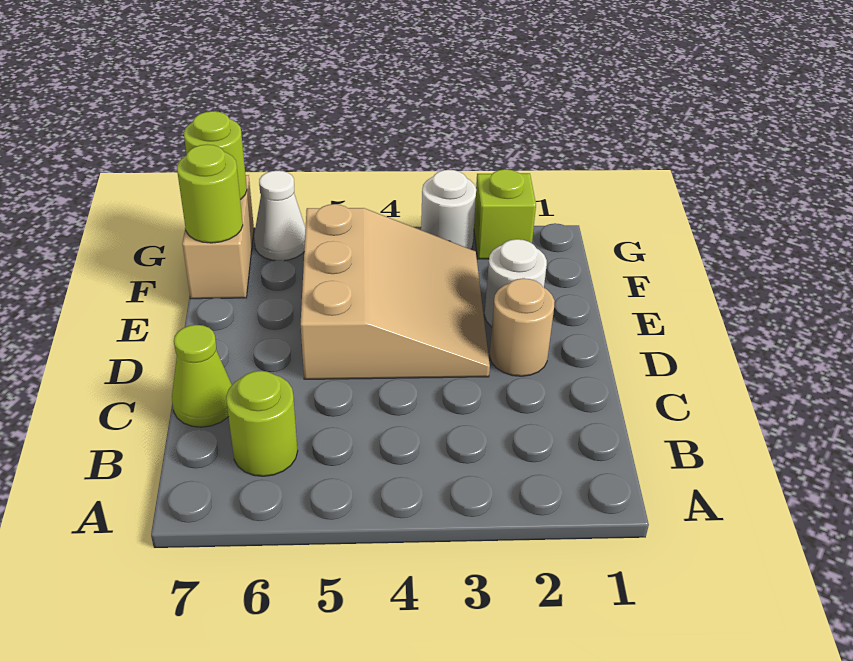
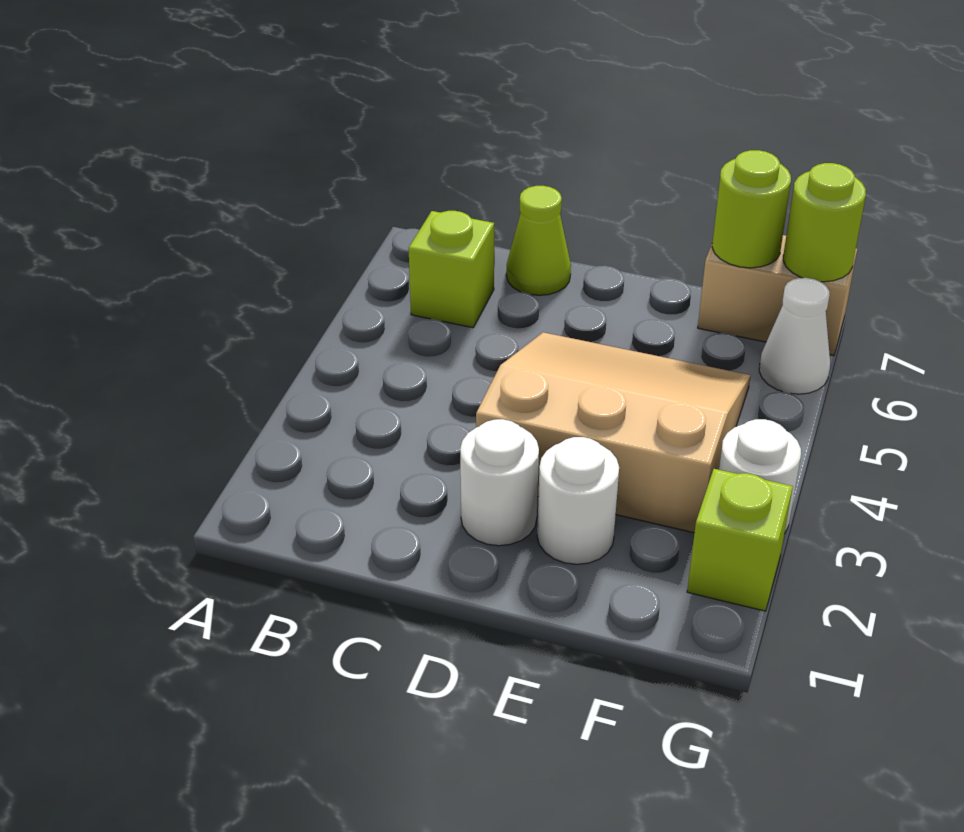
lime 1x1 round brick [226,371,298,476] -> lime 1x1 brick [409,211,494,328]
tan 1x1 round brick [490,278,555,376] -> white 1x1 round brick [460,419,539,546]
tan 3x3 slope [301,204,490,379] -> tan 3x3 slope turned to [476,332,750,533]

